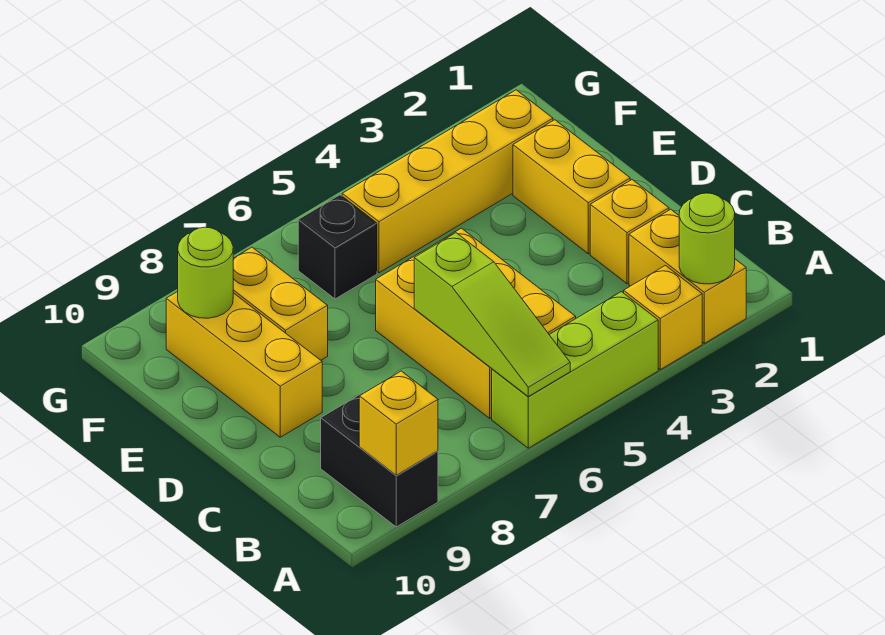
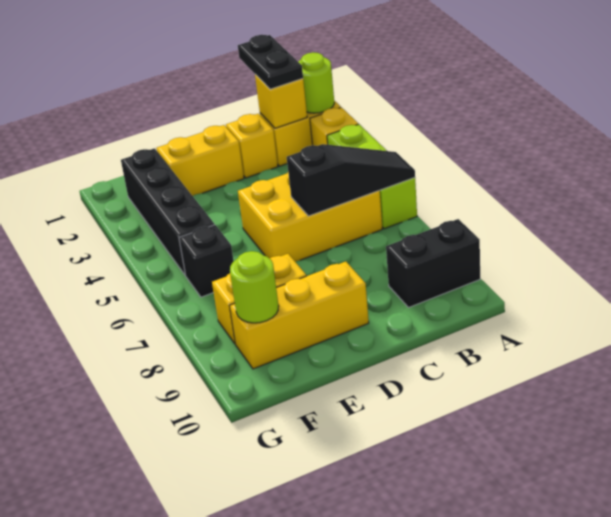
lime 1x3 slope [414,233,570,397] -> black 1x3 slope [287,144,415,216]
yellow 1x1 brick [359,371,438,475] -> yellow 1x1 brick moved to [255,74,307,128]
none -> black 1x2 plate [238,35,303,89]
yellow 1x4 brick [342,90,553,273] -> black 1x4 brick [121,148,215,275]

